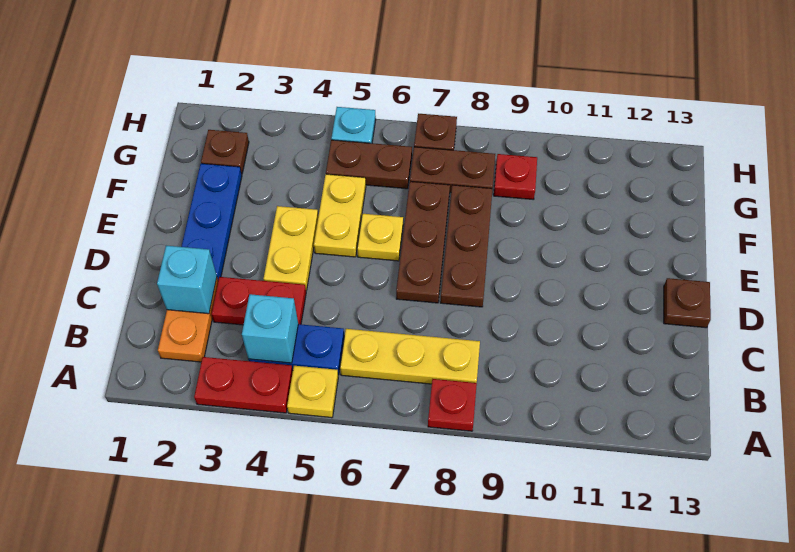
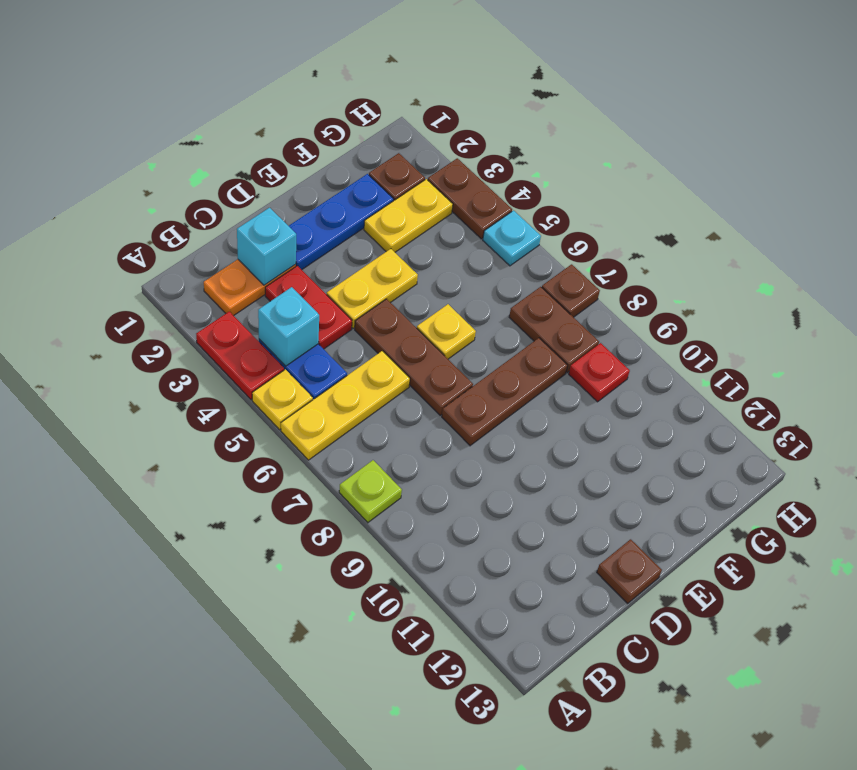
red 1x1 plate [428,379,477,431] -> lime 1x1 plate [339,460,402,523]
yellow 1x3 plate [340,329,480,384] -> yellow 1x3 plate turned to [281,351,410,460]
brown 1x3 plate [396,182,450,303] -> brown 1x3 plate turned to [355,299,473,415]
yellow 1x2 plate [314,174,366,257] -> yellow 1x2 plate moved to [364,179,453,252]
brown 1x2 plate [326,140,412,189] -> brown 1x2 plate moved to [428,158,512,239]

